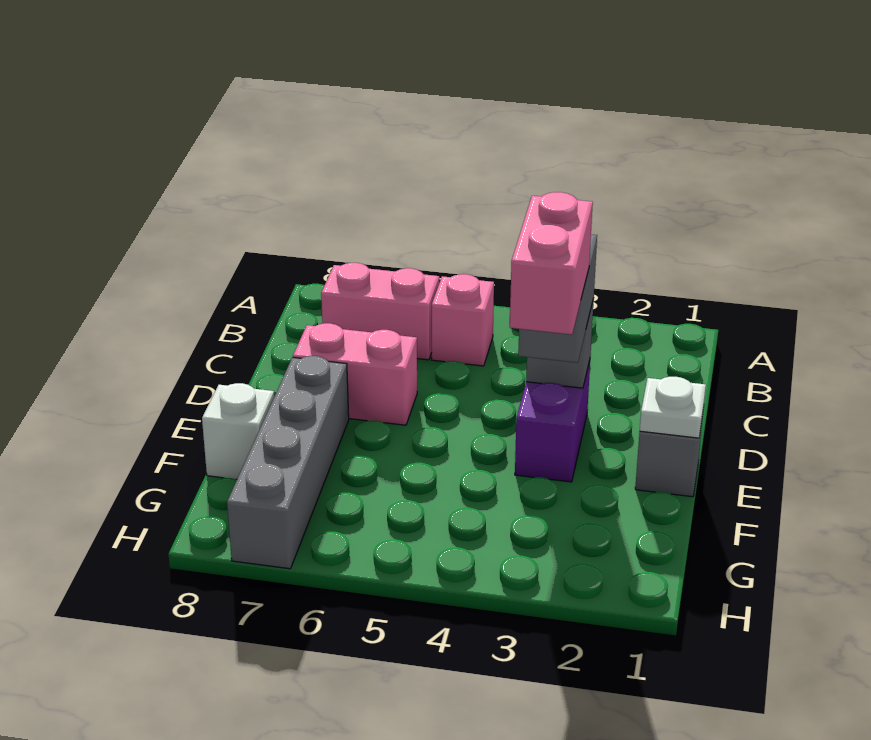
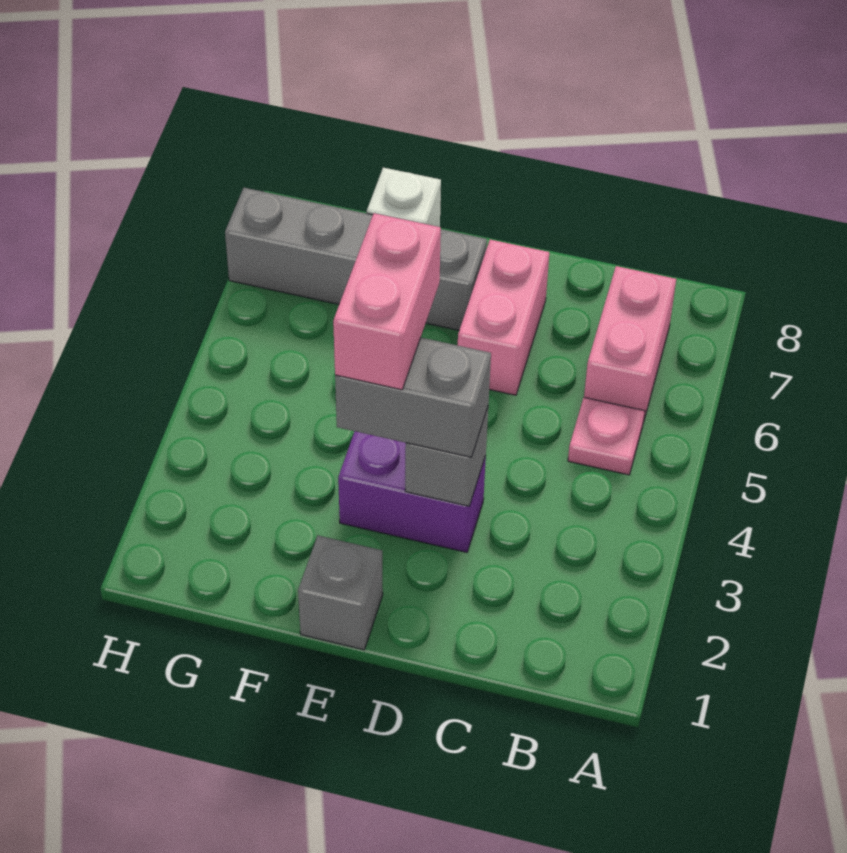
pink 1x1 brick [432,274,494,366] -> pink 1x1 plate [568,397,645,475]
white 1x1 plate [640,377,706,438] -> none
pink 1x2 brick [510,192,593,335] -> pink 1x2 brick turned to [333,213,441,390]

